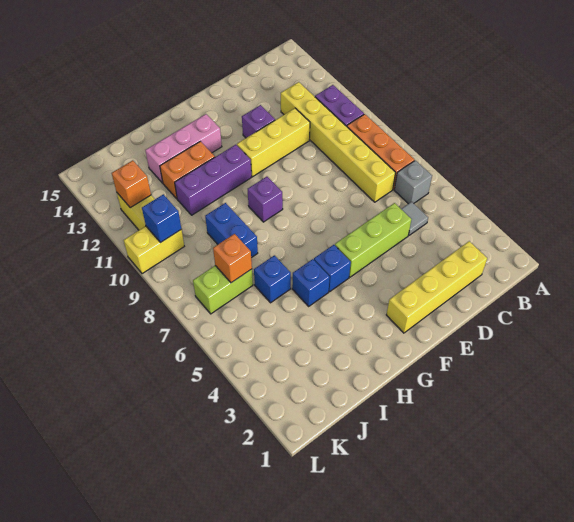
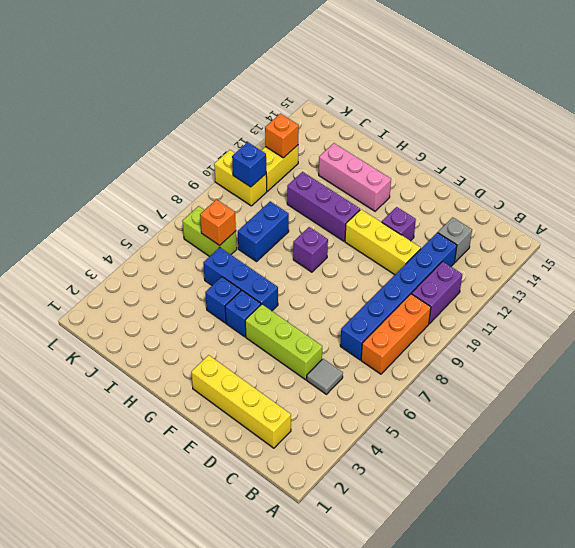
grey 1x1 brick [394,160,432,204] -> grey 1x1 brick moved to [438,217,472,262]
yellow 1x6 brick [281,82,395,202] -> blue 1x6 brick [340,233,457,360]
orange 1x2 brick [160,141,215,199] -> none
blue 1x1 brick [254,255,291,303] -> blue 1x3 brick [203,247,278,311]

